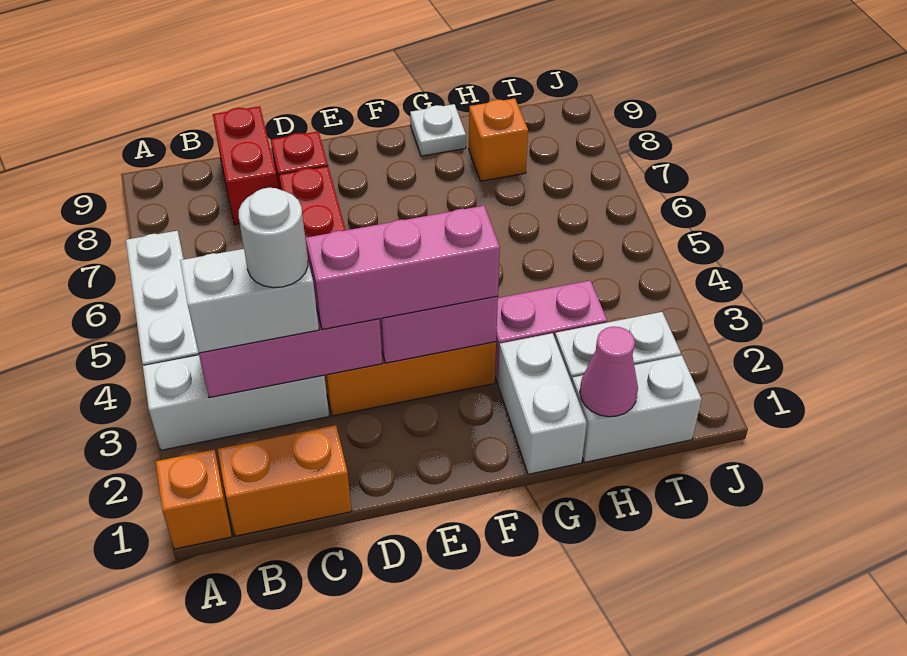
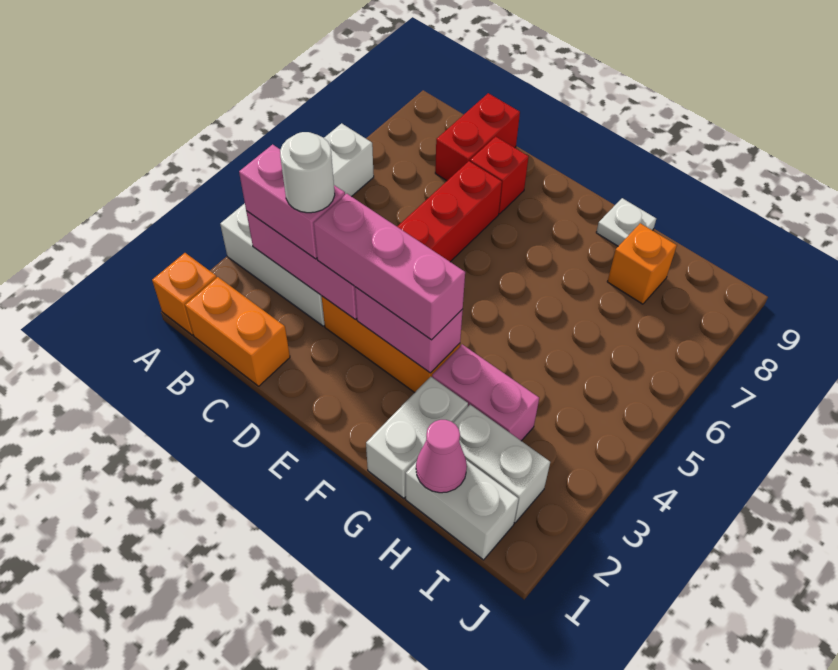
white 1x2 brick [180,249,319,353] -> pink 1x2 brick [239,144,345,259]

